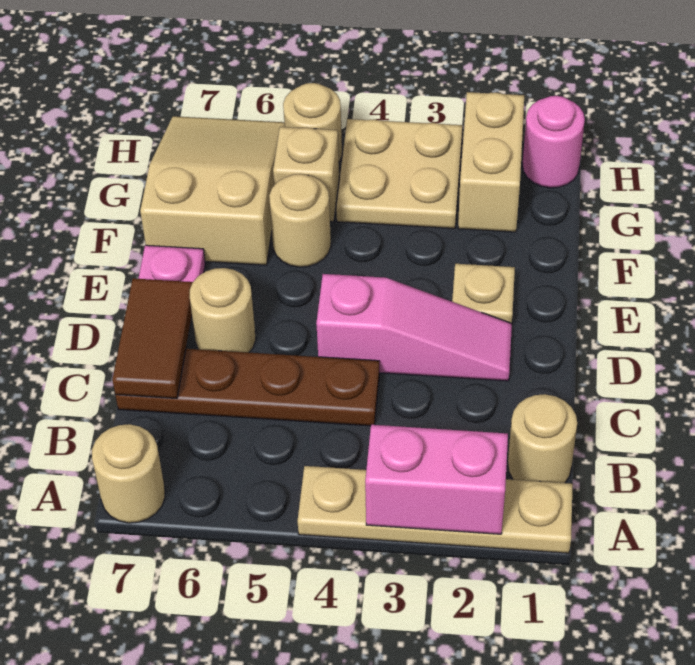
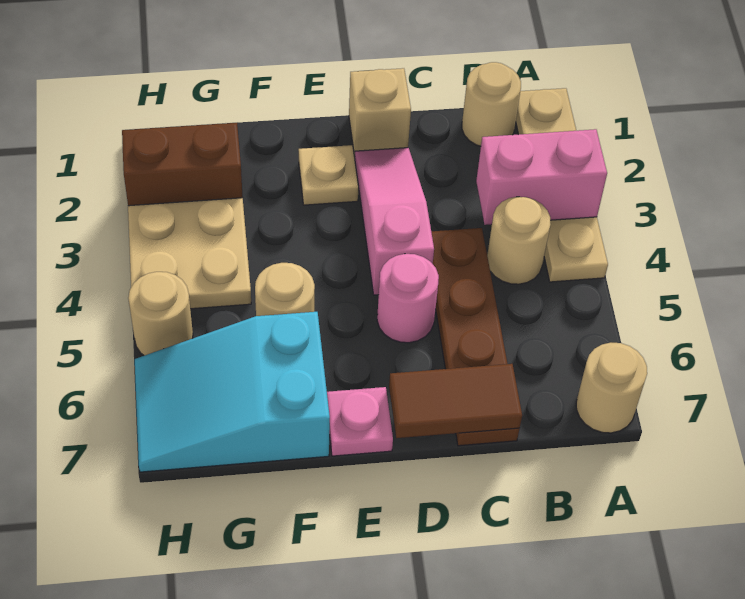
pink 1x2 brick [365,425,508,534] -> pink 1x2 brick turned to [476,129,607,225]
tan 1x1 round brick [190,268,256,353] -> tan 1x1 round brick moved to [487,197,551,284]
tan 2x3 slope [140,116,285,265] -> cyan 2x3 slope [135,312,330,472]
tan 1x2 brick [458,92,524,232] -> brown 1x2 brick [122,123,243,206]
tan 1x1 brick [273,127,339,222] -> tan 1x1 brick moved to [349,68,411,157]
pink 1x1 round brick [523,96,585,188] -> pink 1x1 round brick moved to [377,254,439,343]

